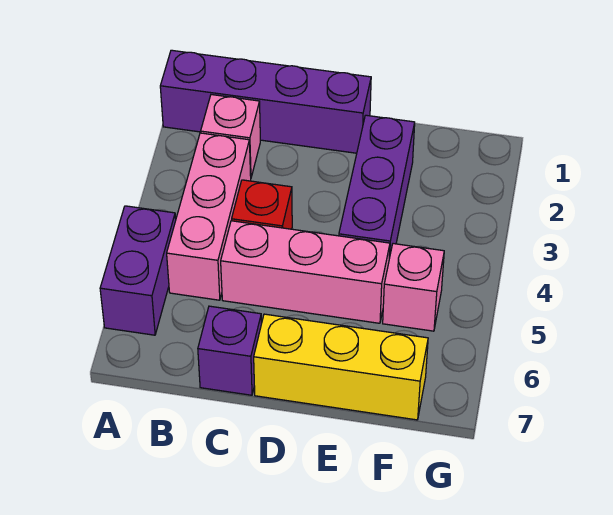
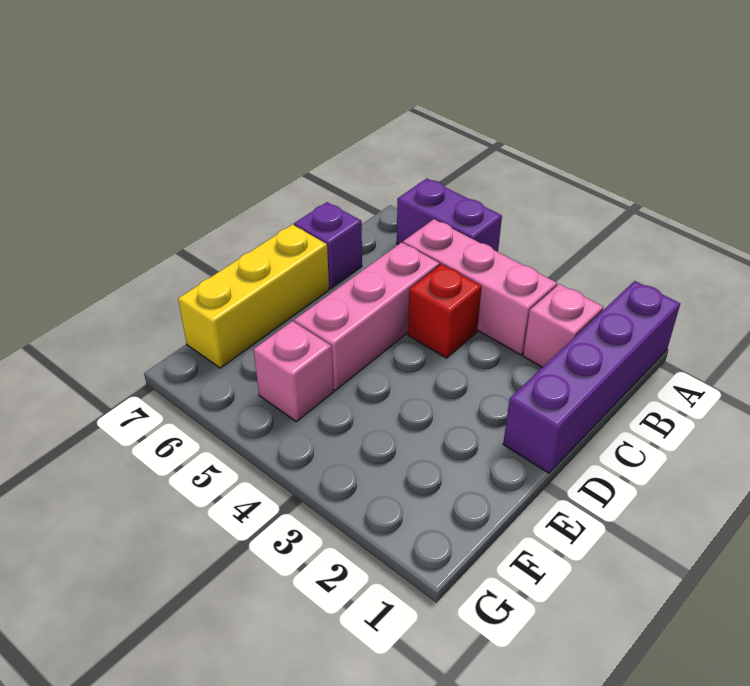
purple 1x3 brick [339,115,415,258] -> none

